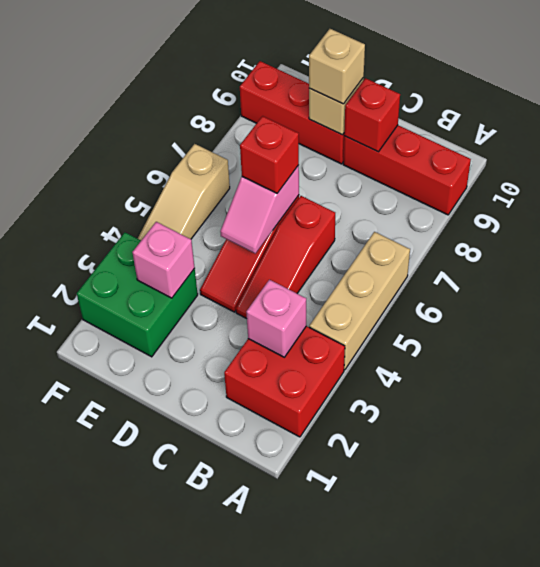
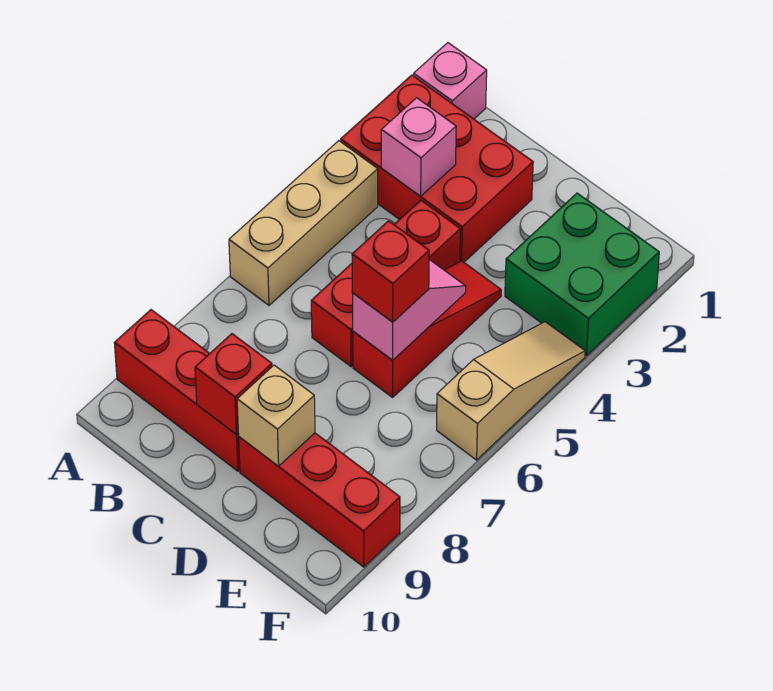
red 2x2 brick [224,326,345,437] -> red 2x3 brick [341,75,533,262]
red 1x3 slope [236,196,335,318] -> red 1x3 brick [311,200,460,367]
tan 1x1 brick [309,29,365,104] -> none
pink 1x1 brick [132,222,195,298] -> pink 1x1 brick moved to [414,43,487,119]

